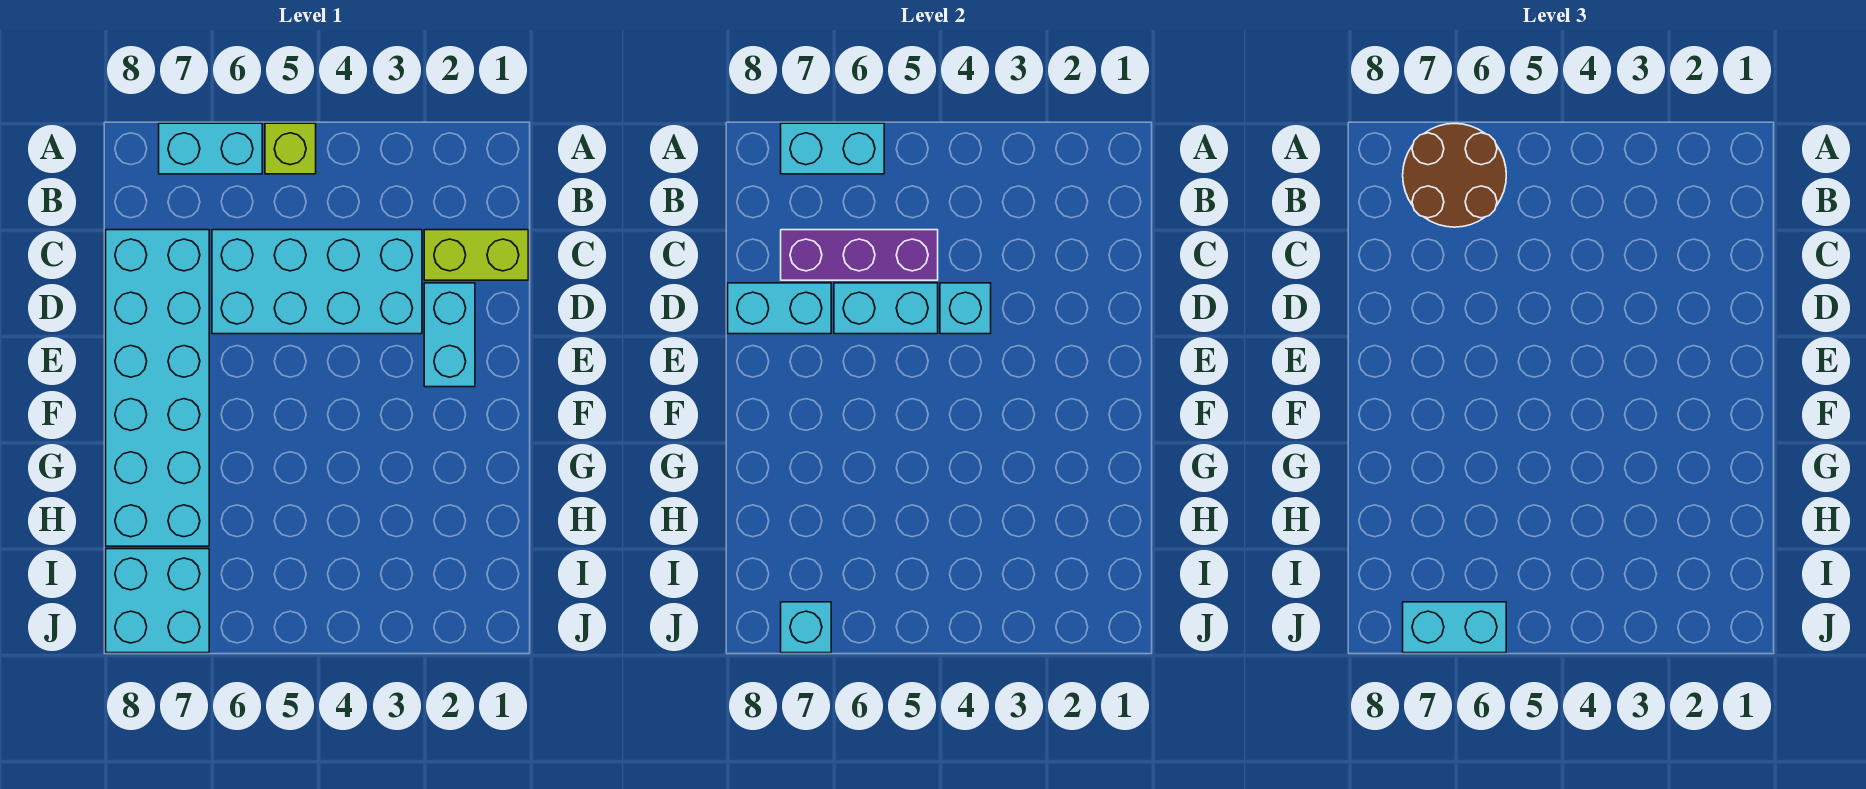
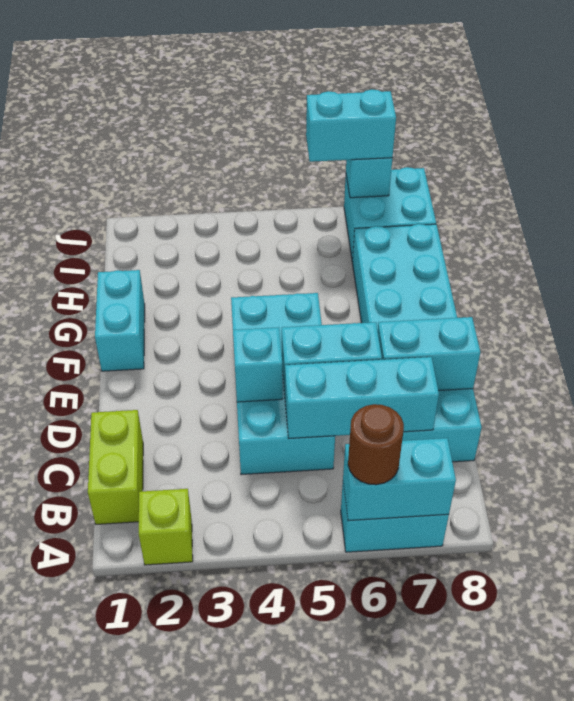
lime 1x1 brick [265,123,316,174] -> lime 1x1 brick moved to [139,489,193,565]
brown 2x2 round brick [1403,124,1506,227] -> brown 1x1 round brick [348,404,404,485]
lime 1x2 brick [424,230,528,280] -> lime 1x2 brick turned to [88,410,143,524]
cyan 2x4 brick [212,230,422,334] -> cyan 2x4 brick turned to [231,293,335,475]
purple 1x3 brick [781,230,938,280] -> cyan 1x3 brick [285,357,439,438]
cyan 1x2 brick [424,283,475,387] -> cyan 1x2 brick moved to [95,270,145,371]

